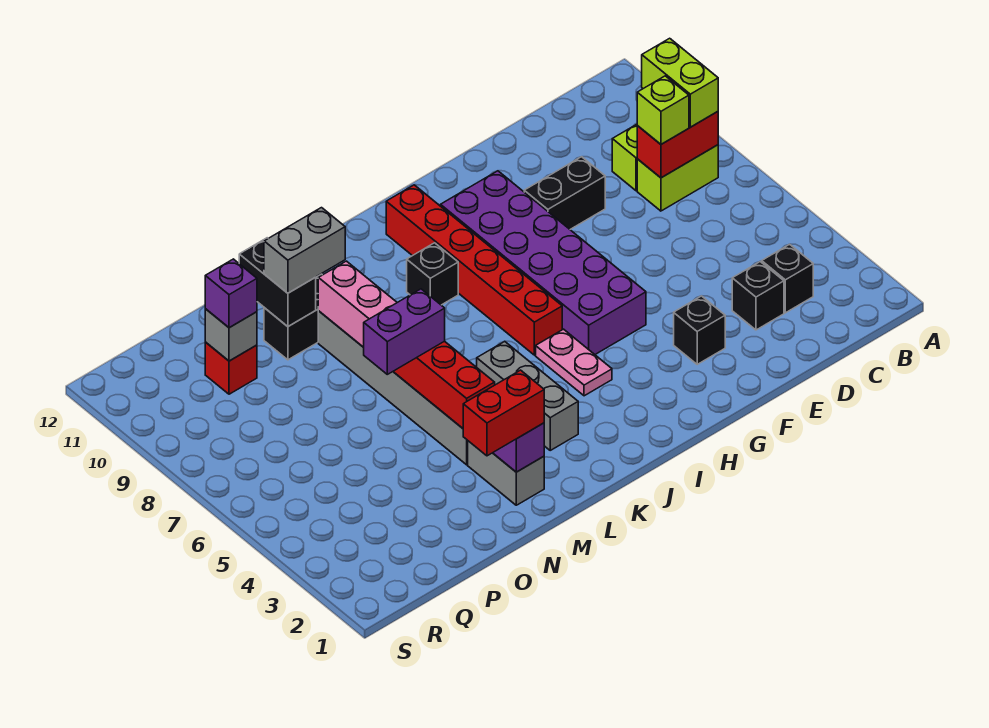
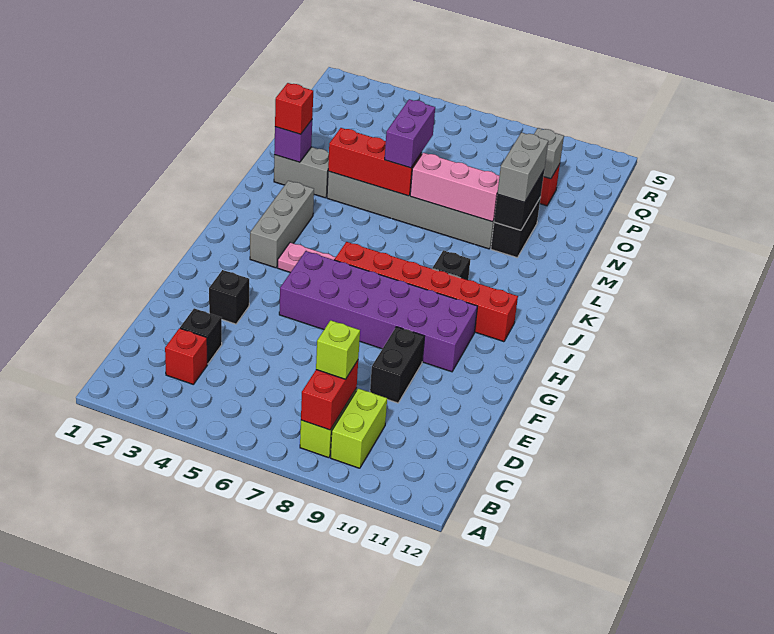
lime 1x2 brick [642,38,718,127] -> none
black 1x1 brick [762,244,813,313] -> red 1x1 brick [165,328,207,385]
grey 1x3 brick [477,341,578,450] -> grey 1x3 brick turned to [250,181,314,268]
red 1x2 brick [463,370,544,456] -> red 1x1 brick [275,83,313,134]
black 1x2 brick [239,238,316,326] -> black 1x2 brick turned to [494,171,544,230]
purple 1x1 brick [205,259,257,328] -> none

